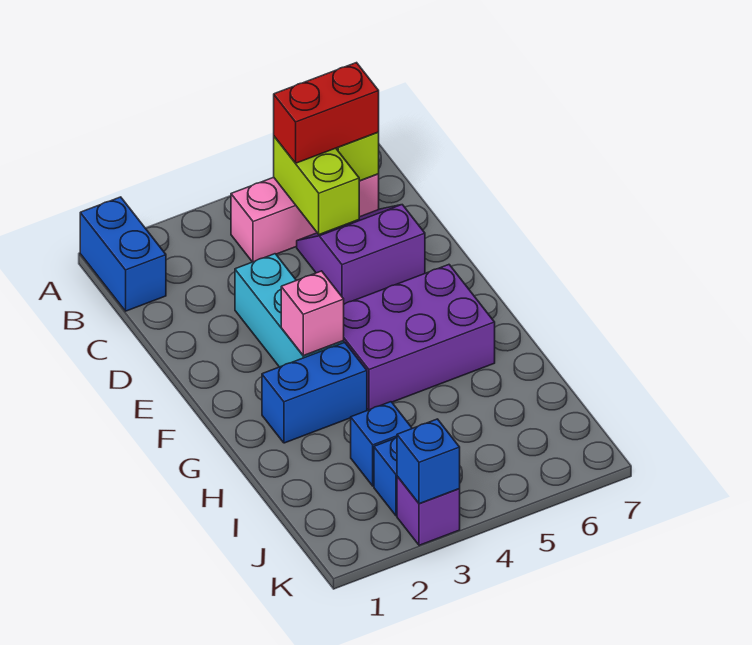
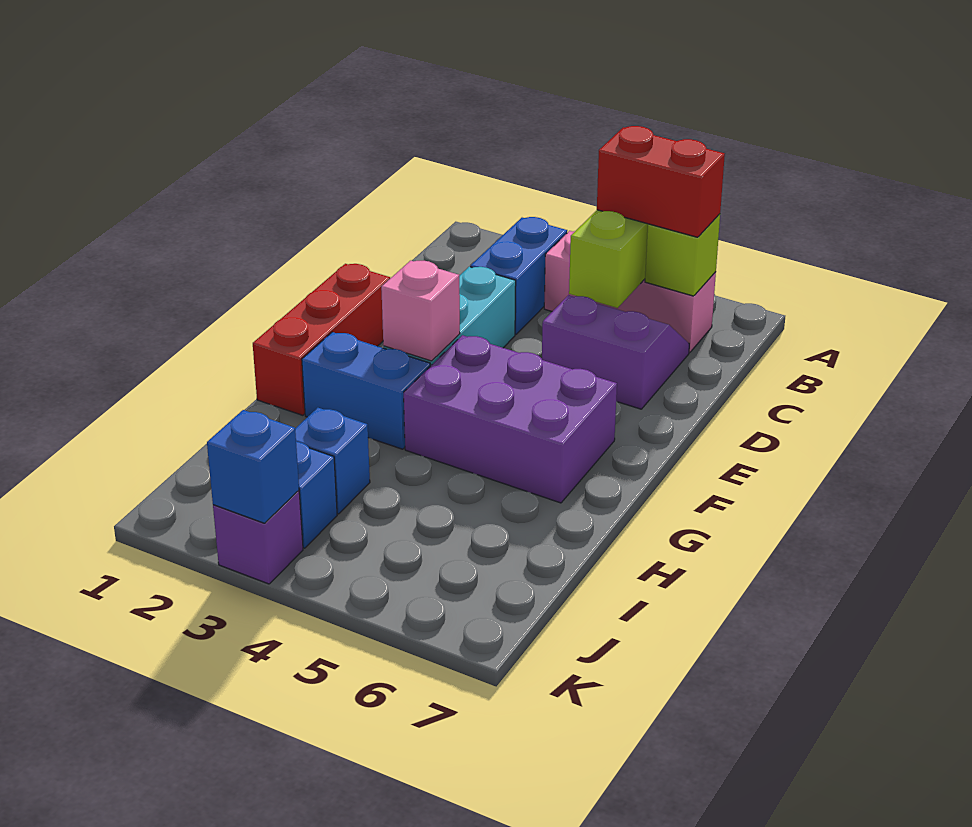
blue 1x2 brick [80,197,166,311] -> blue 1x2 brick moved to [470,217,567,334]
none -> red 1x3 brick [253,264,390,415]

